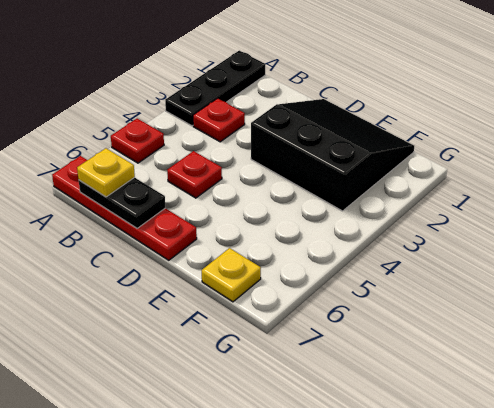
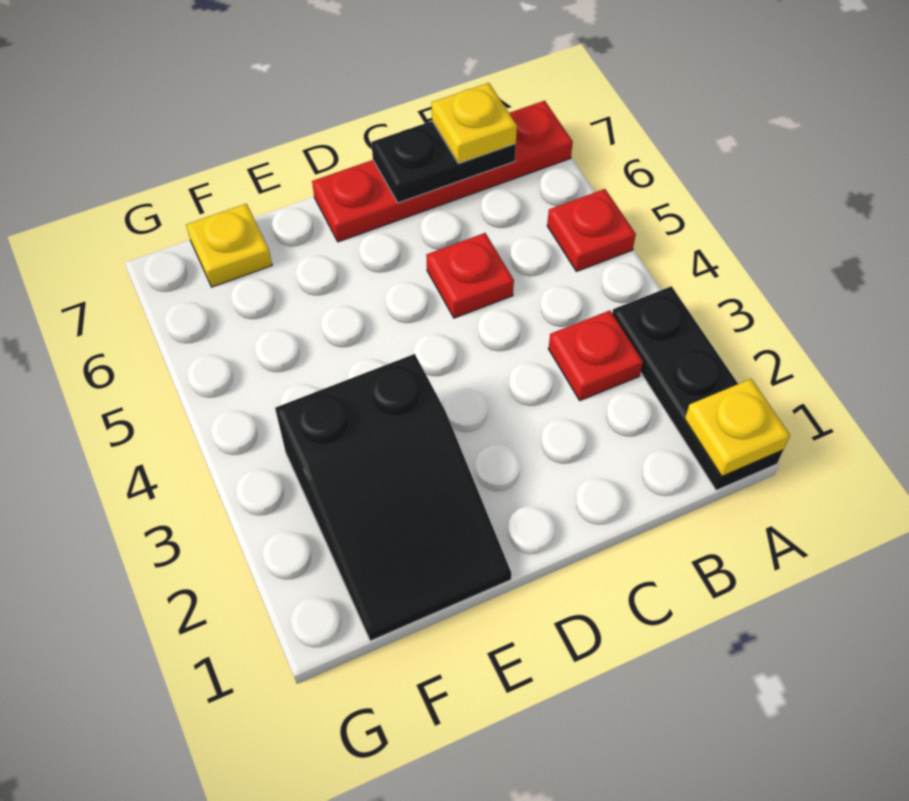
none -> yellow 1x1 plate [685,379,790,476]
black 3x3 slope [251,99,414,211] -> black 2x3 slope [275,354,511,641]

